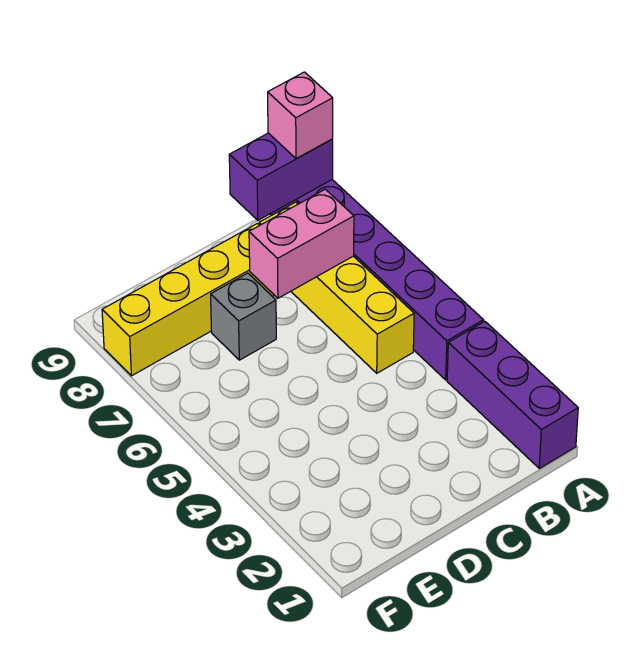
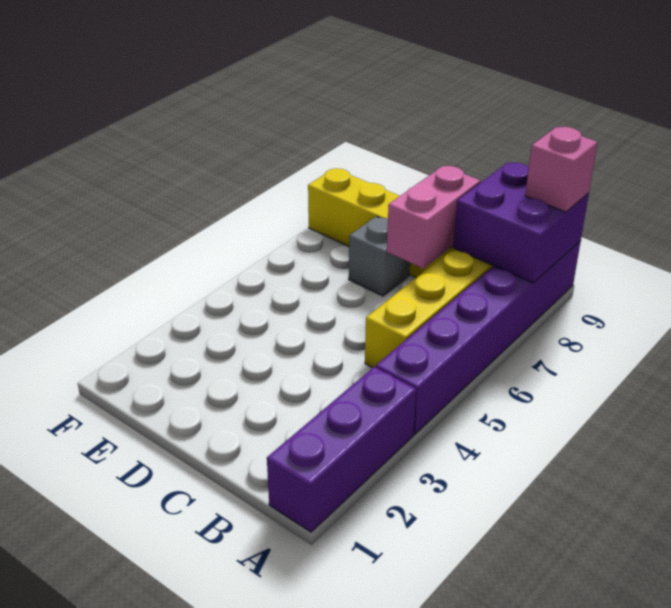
purple 1x2 brick [229,133,333,220] -> purple 2x2 brick [453,162,589,283]
pink 1x2 brick [249,189,354,298] -> pink 1x2 brick turned to [387,166,481,269]

